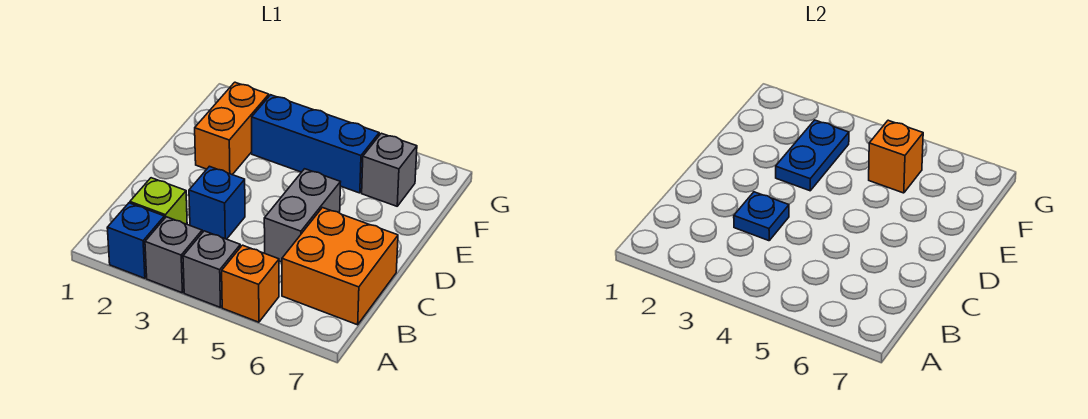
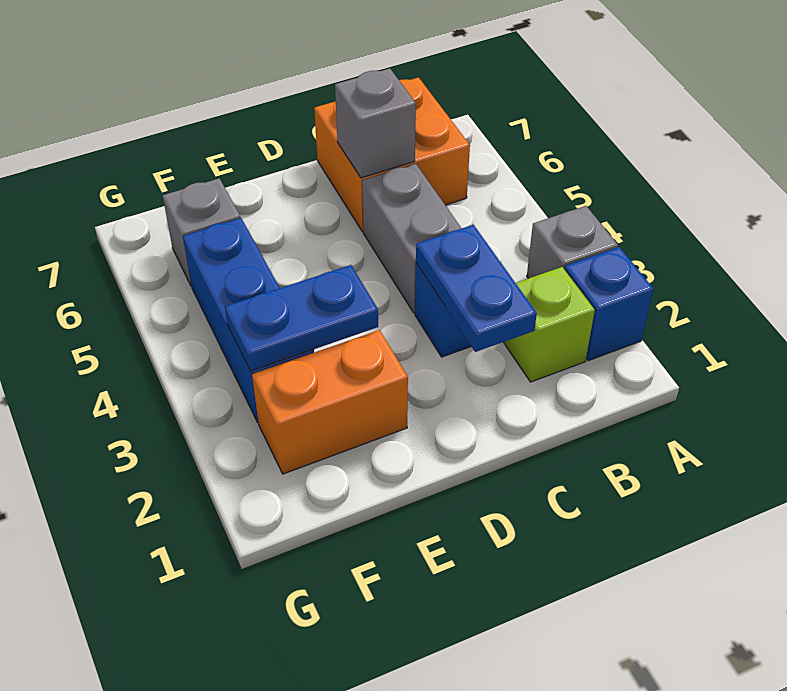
grey 1x1 brick [183,231,240,307] -> grey 1x1 brick moved to [335,69,416,178]
orange 1x1 brick [222,245,279,322] -> none
blue 1x1 plate [734,192,789,241] -> blue 1x2 plate [416,225,537,352]
grey 1x2 brick [264,169,340,262] -> grey 1x2 brick turned to [362,164,462,313]
orange 1x1 brick [869,120,923,193] -> none

